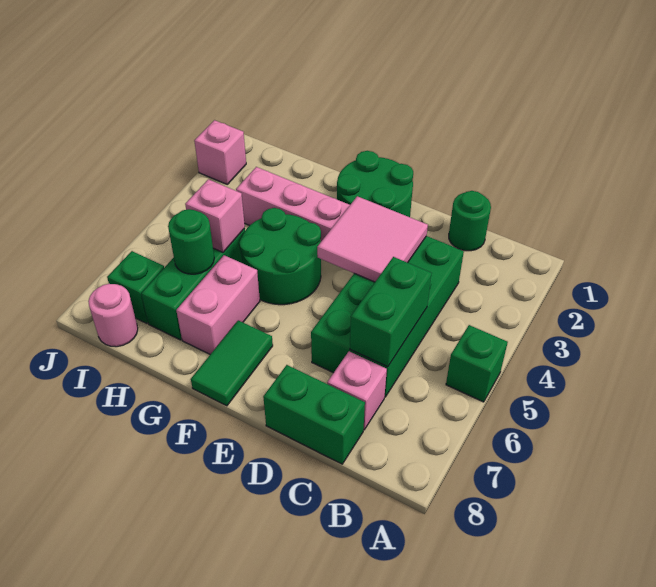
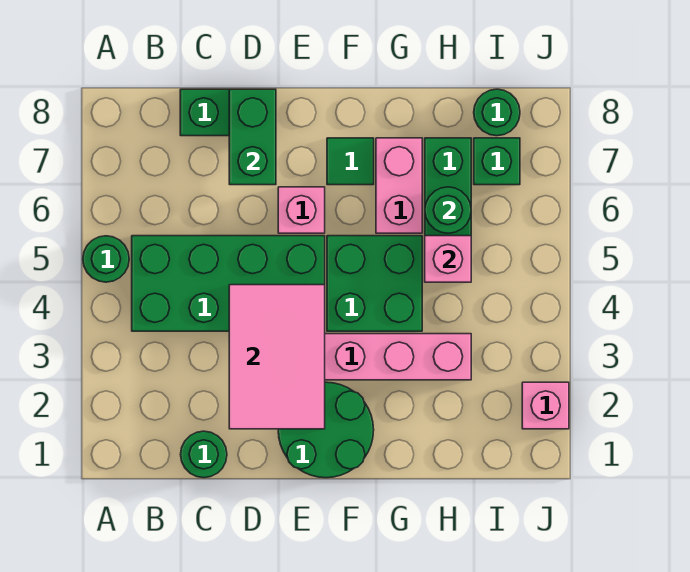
green 1x1 brick [446,325,508,402] -> green 1x1 round brick [83,236,129,282]
green 2x4 brick [311,236,464,397] -> green 2x4 brick turned to [132,236,325,331]
green 1x2 brick [350,257,432,367] -> green 1x2 brick moved to [229,89,276,185]
pink 1x1 brick [327,351,387,430] -> pink 1x1 brick moved to [278,187,325,233]
pink 2x2 tile [317,196,428,282] -> pink 2x3 tile [229,285,325,429]
green 2x2 round brick [239,208,321,305] -> green 2x2 brick [327,236,422,331]
green 1x2 tile [191,320,273,406] -> green 1x1 tile [327,138,374,185]
pink 1x1 round brick [88,284,138,347] -> green 1x1 round brick [474,89,520,136]

